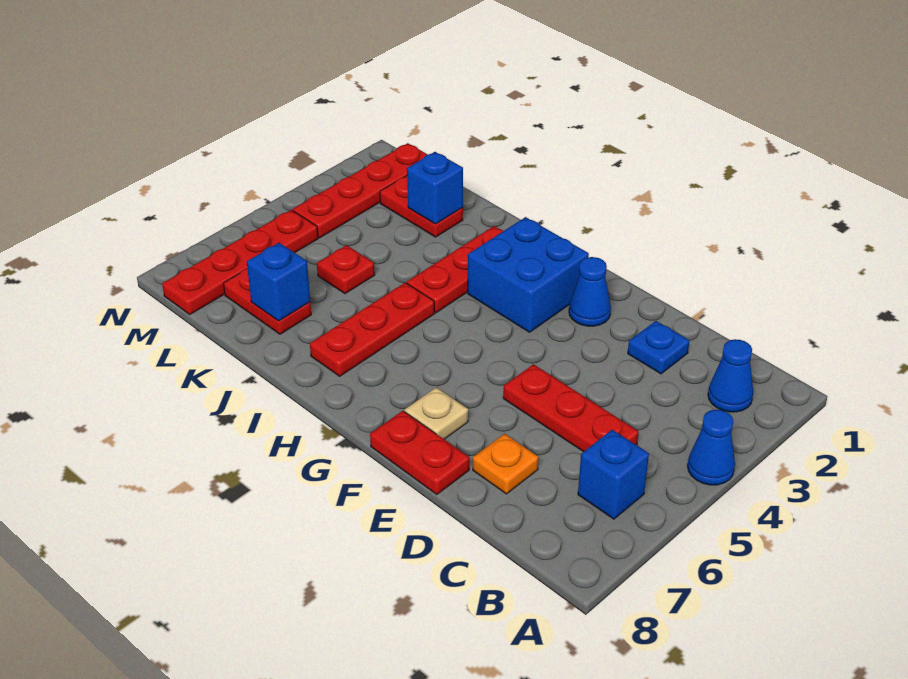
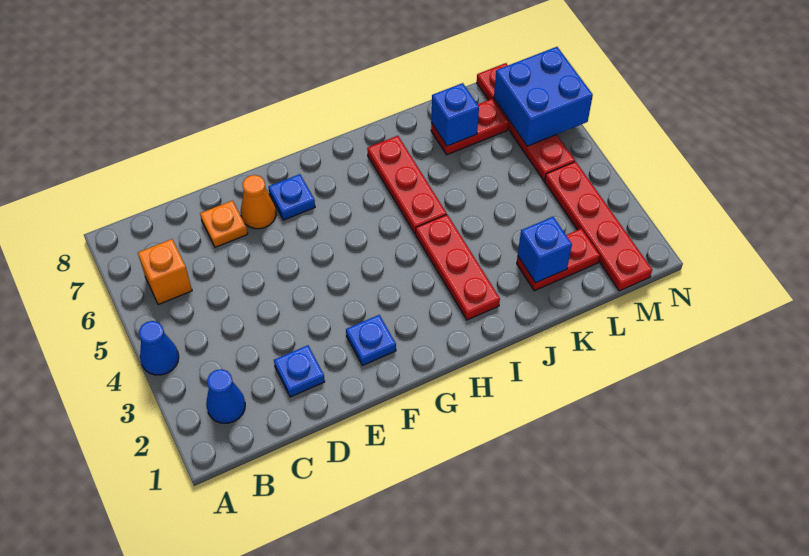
blue 1x1 brick [578,430,649,519] -> orange 1x1 brick [138,239,192,305]
red 1x3 plate [503,364,639,452] -> none
none -> orange 1x1 cone [241,175,276,229]
red 1x2 plate [370,411,469,494] -> none
blue 1x1 cone [569,257,611,326] -> blue 1x1 plate [346,315,396,366]
tan 1x1 plate [405,387,468,439] -> blue 1x1 plate [268,174,315,220]
blue 2x2 brick [468,217,589,332] -> blue 2x2 brick moved to [494,47,593,146]
red 1x1 plate [317,245,375,294] -> none

